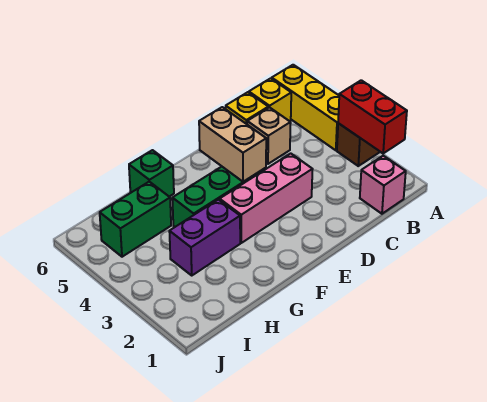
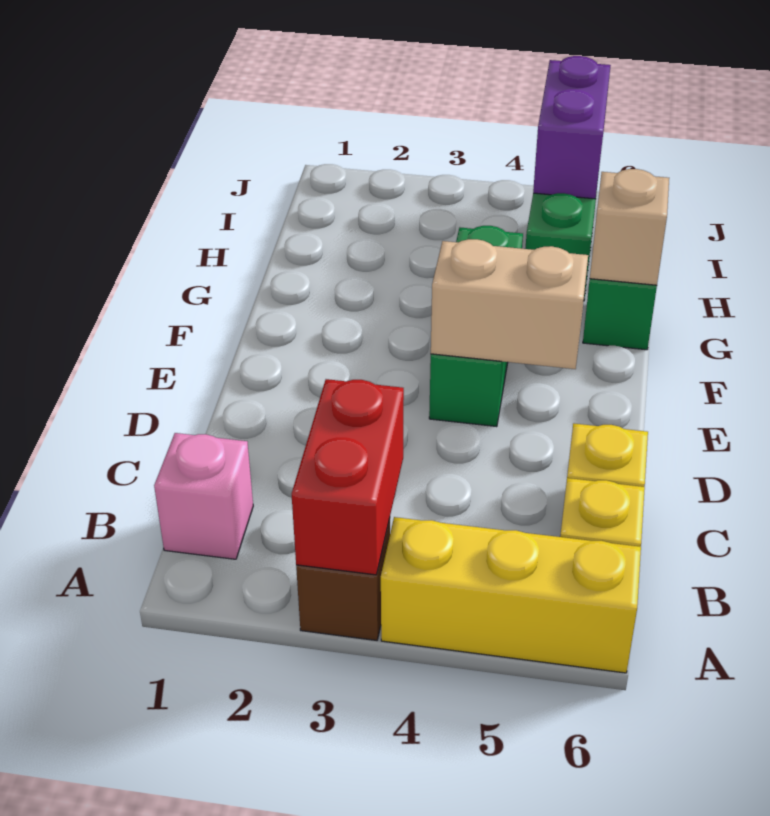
red 1x2 brick [338,80,407,153] -> red 1x2 brick turned to [292,379,404,575]
tan 1x1 brick [247,107,291,164] -> tan 1x1 brick moved to [590,169,669,285]
pink 1x3 brick [220,153,313,243] -> none
purple 1x2 brick [169,200,240,275] -> purple 1x2 brick moved to [533,56,611,199]

